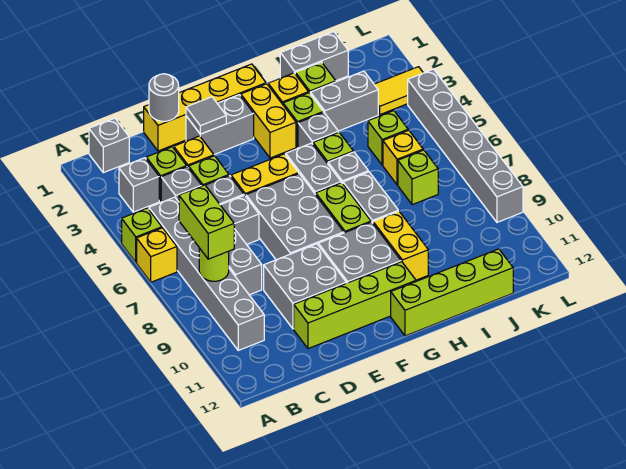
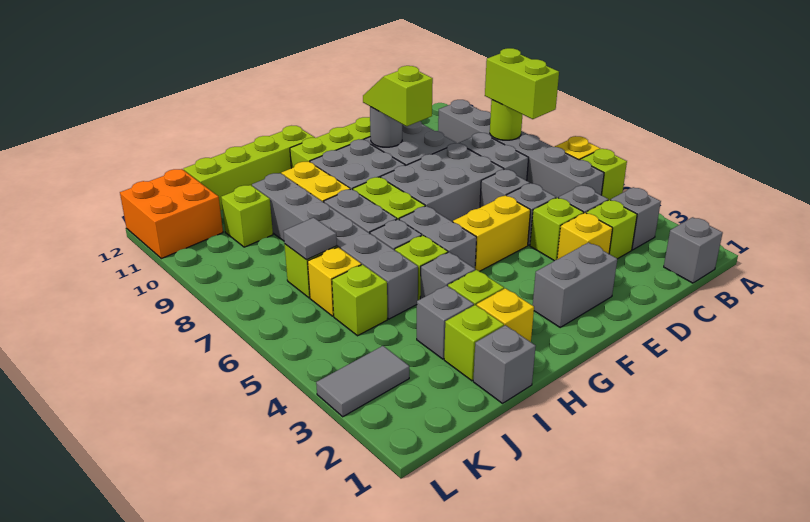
yellow 1x4 brick [144,64,266,151] -> none
grey 1x1 round brick [149,74,179,121] -> grey 1x1 round brick moved to [370,107,402,147]
grey 1x1 tile [186,97,226,134] -> grey 1x1 tile moved to [283,218,337,260]
grey 2x3 brick [246,174,344,260] -> grey 2x3 brick turned to [381,143,504,222]
none -> lime 1x2 slope [363,66,433,126]
yellow 1x2 brick [241,84,296,158] -> none
grey 1x2 brick [280,32,348,81] -> grey 1x1 brick [473,325,536,403]
grey 1x2 brick [310,71,378,131] -> grey 1x1 brick [417,285,474,359]
none -> lime 1x1 brick [221,185,273,247]
yellow 1x2 tile [374,67,423,115] -> grey 1x2 tile [316,346,409,417]
none -> orange 2x2 brick [120,169,223,259]
grey 1x6 brick [408,69,523,222] -> grey 1x6 brick moved to [252,173,418,319]

